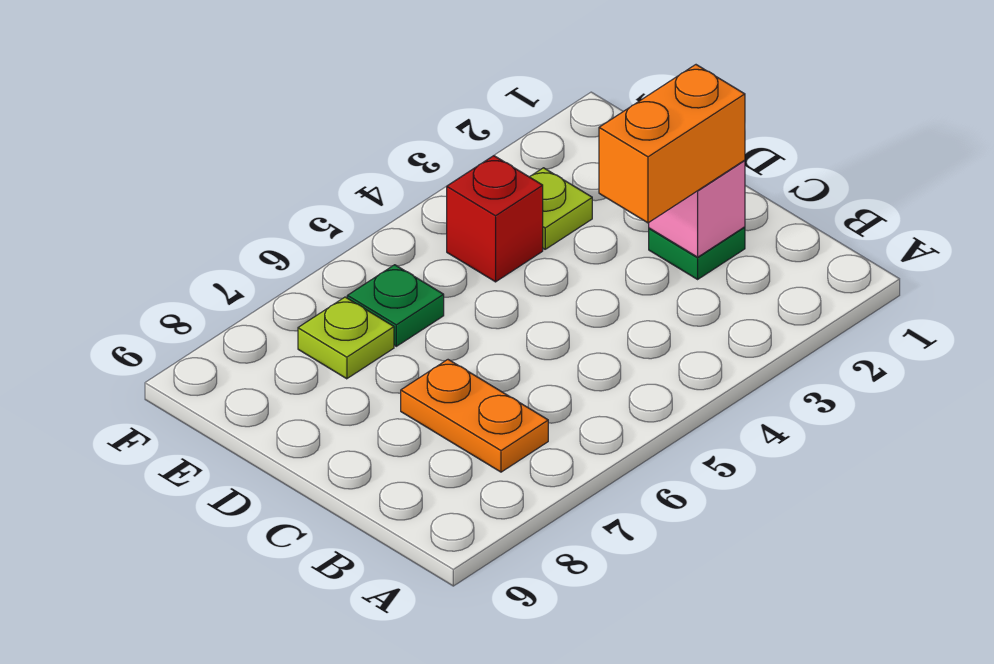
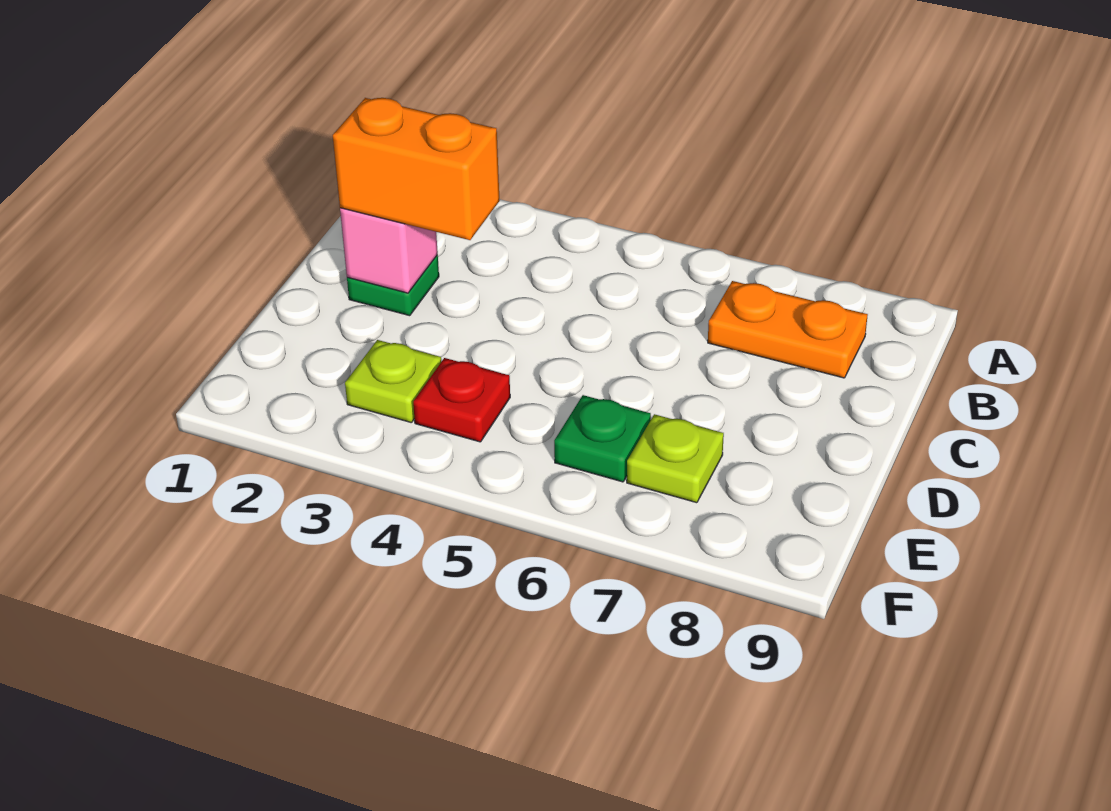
orange 1x2 plate [401,360,548,472] -> orange 1x2 plate turned to [708,281,868,378]
red 1x1 brick [447,156,543,282] -> red 1x1 plate [413,358,510,442]

